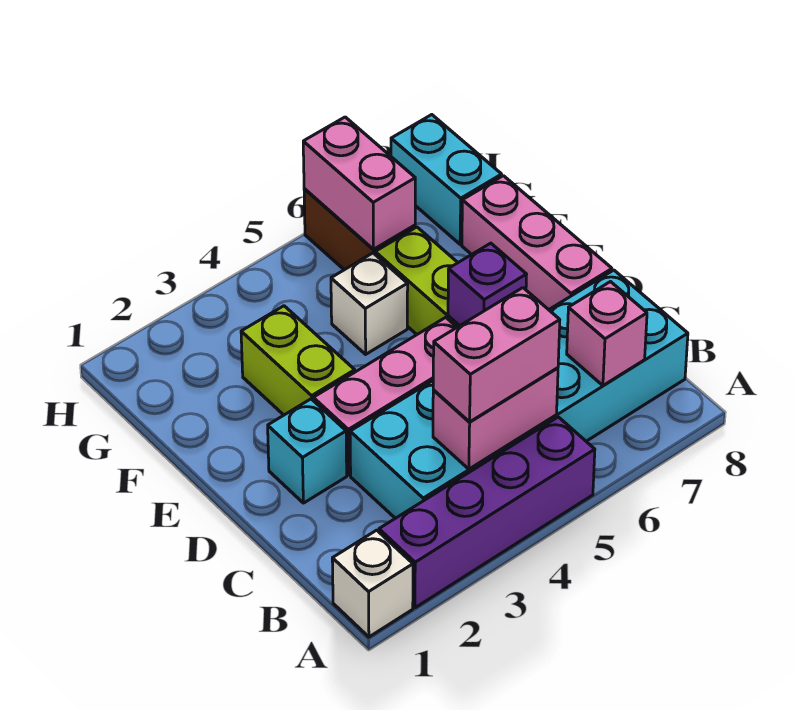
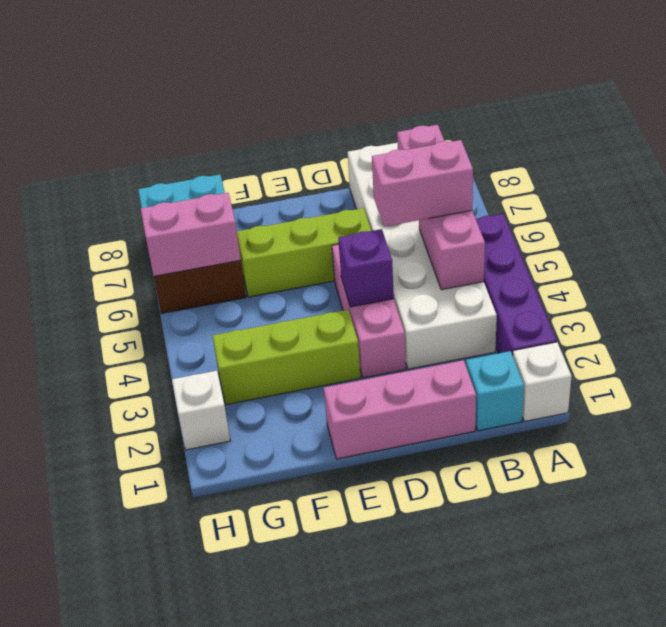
cyan 2x6 brick [350,270,688,518] -> white 2x6 brick [348,143,497,369]
pink 1x2 brick [433,288,560,422] -> pink 1x2 brick turned to [372,140,473,227]
cyan 1x1 brick [268,399,347,503] -> cyan 1x1 brick moved to [466,351,524,431]
purple 1x1 brick [448,243,527,326] -> purple 1x1 brick moved to [338,229,394,307]
pink 1x3 brick [462,176,612,310] -> pink 1x3 brick moved to [324,360,476,459]
lime 1x2 brick [241,306,355,415] -> lime 1x3 brick [213,310,360,405]
white 1x1 brick [331,253,408,354] -> white 1x1 brick moved to [172,371,230,450]

